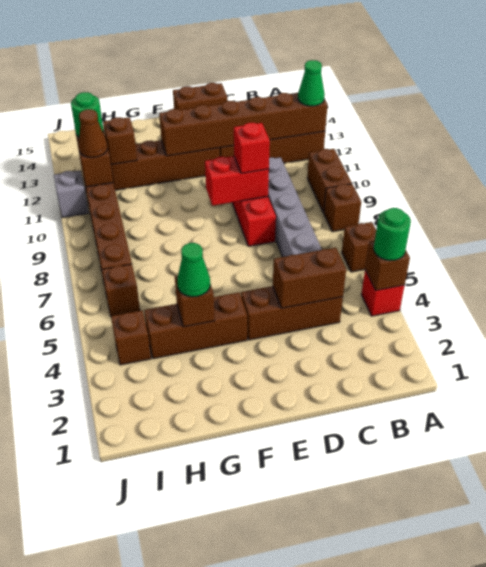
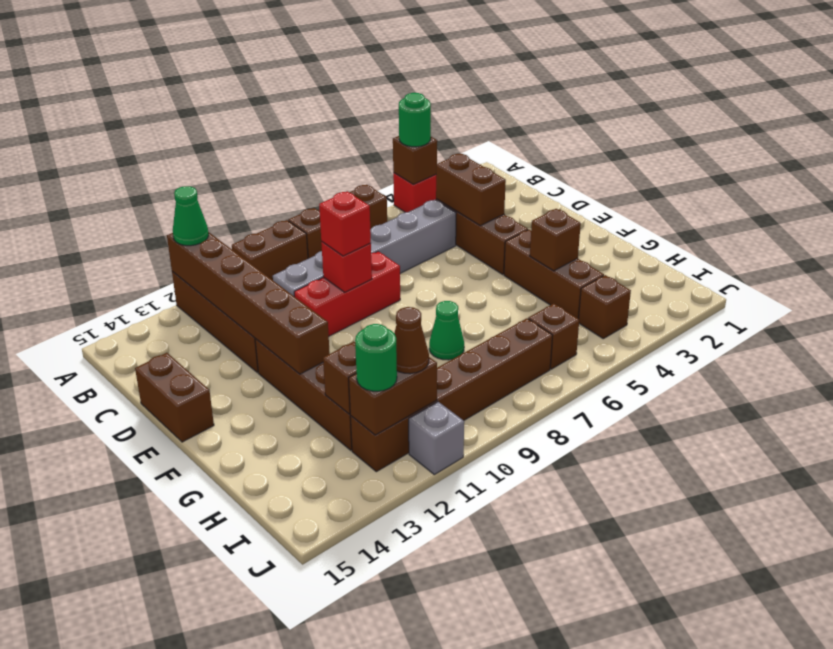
red 1x2 brick [205,156,269,206] -> red 1x1 brick [321,242,372,292]
green 1x1 cone [177,243,210,297] -> green 1x1 cone moved to [429,301,464,360]

